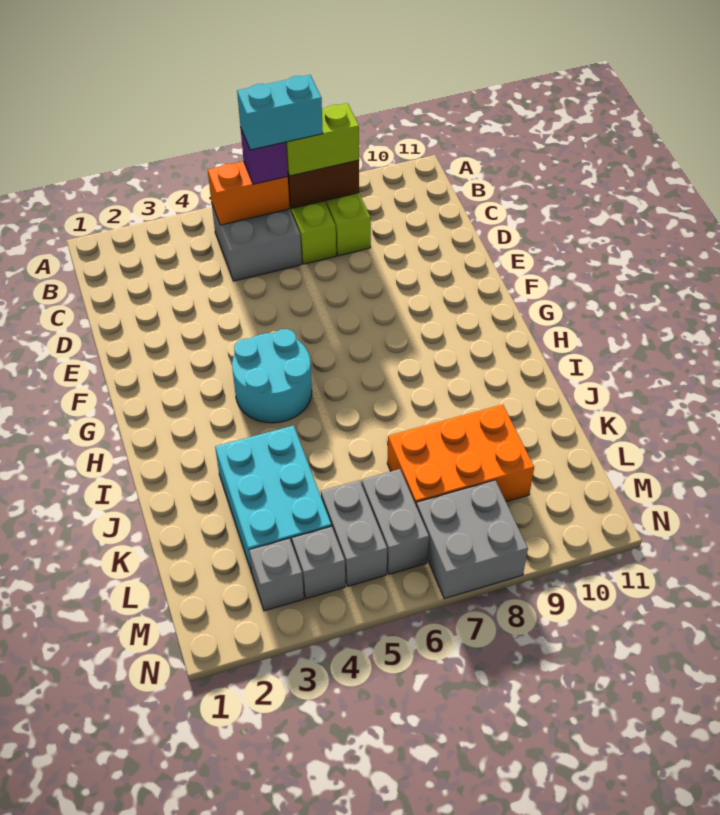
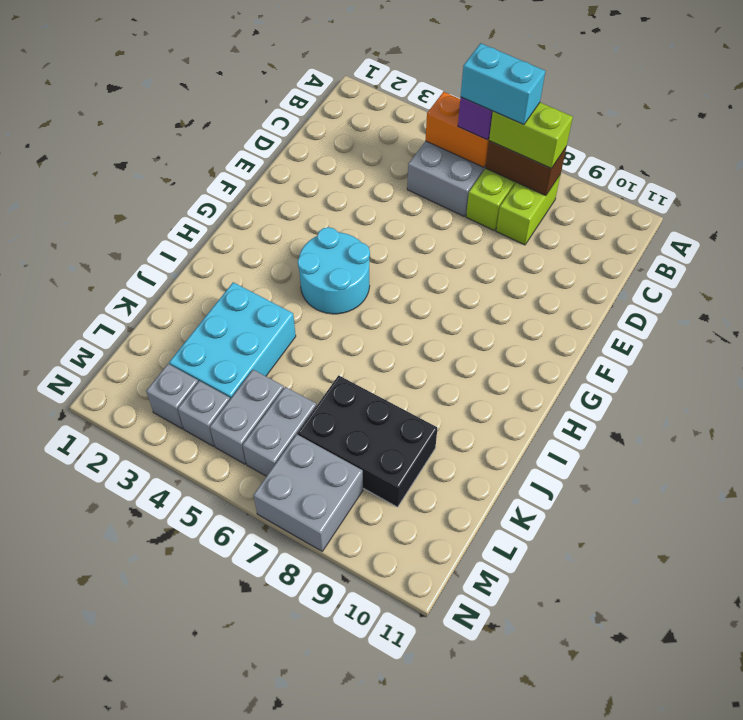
orange 2x3 brick [387,404,534,506] -> black 2x3 brick [298,375,437,507]

